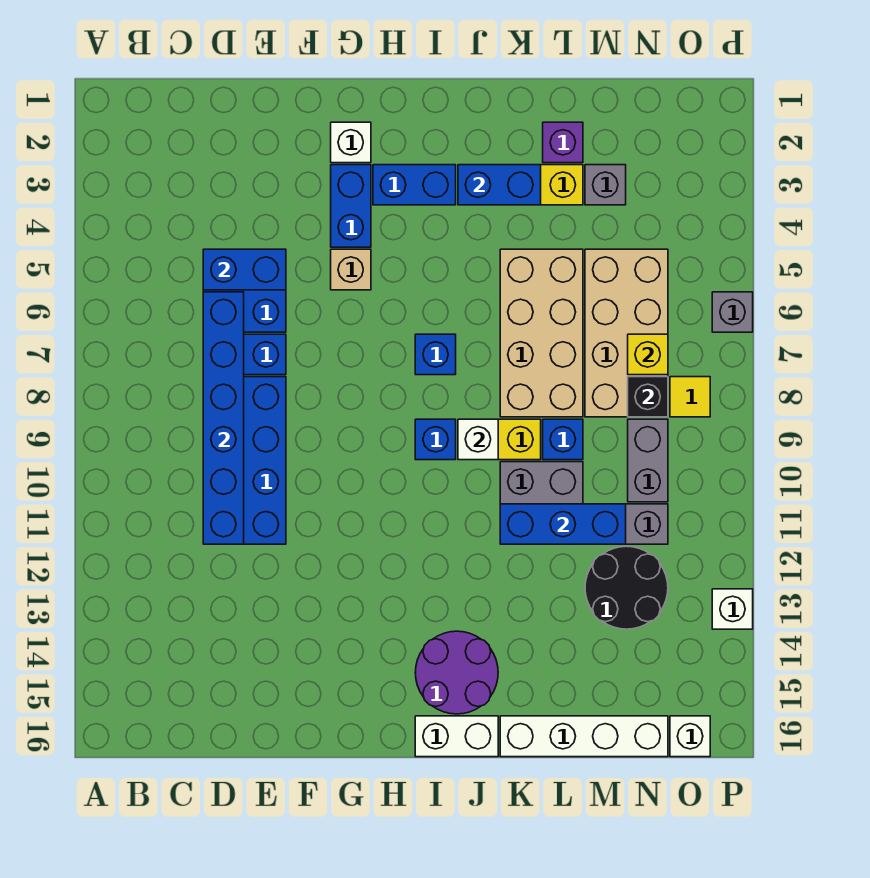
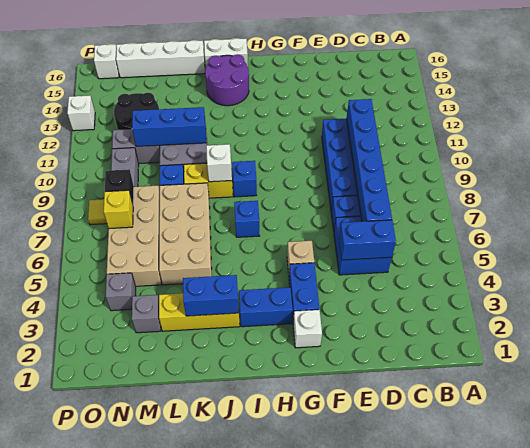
purple 1x1 brick [543,122,583,163] -> none
grey 1x1 brick [712,292,753,332] -> grey 1x1 brick moved to [106,273,136,311]

